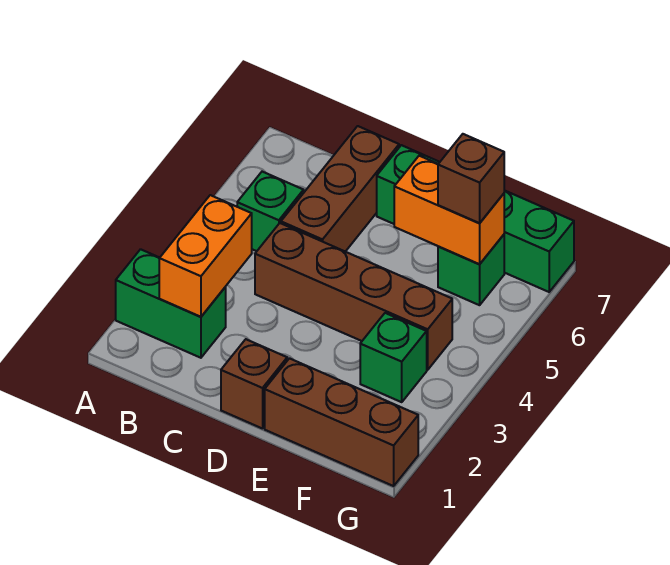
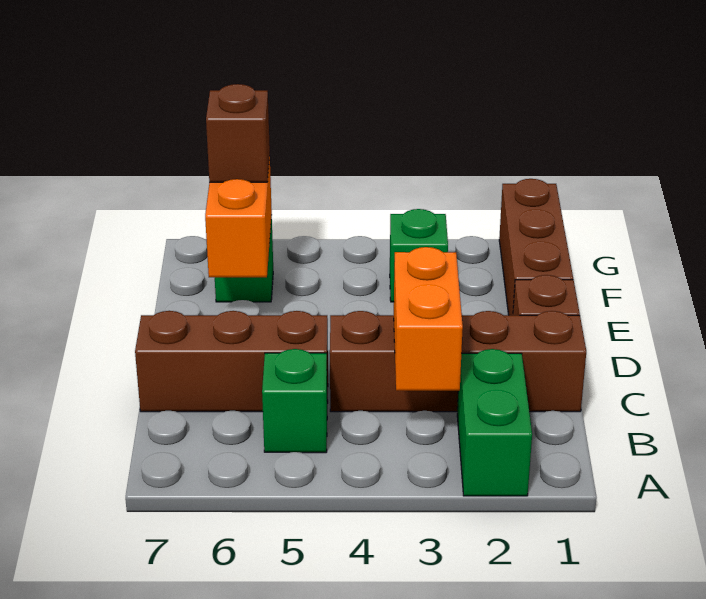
orange 1x2 brick [159,195,252,317] -> orange 1x2 brick turned to [394,247,463,391]
brown 1x4 brick [255,223,452,370] -> brown 1x4 brick turned to [330,311,586,412]
green 1x4 brick [377,145,574,292] -> none

